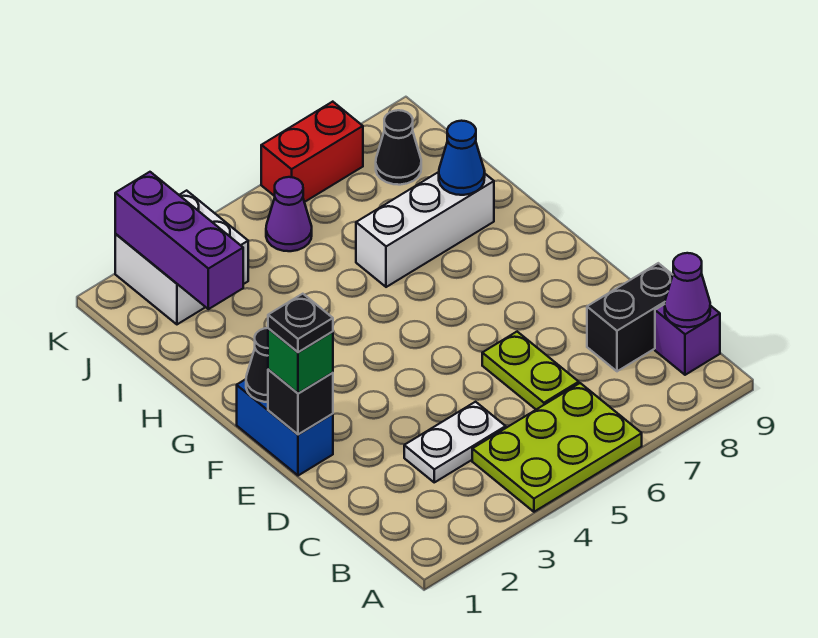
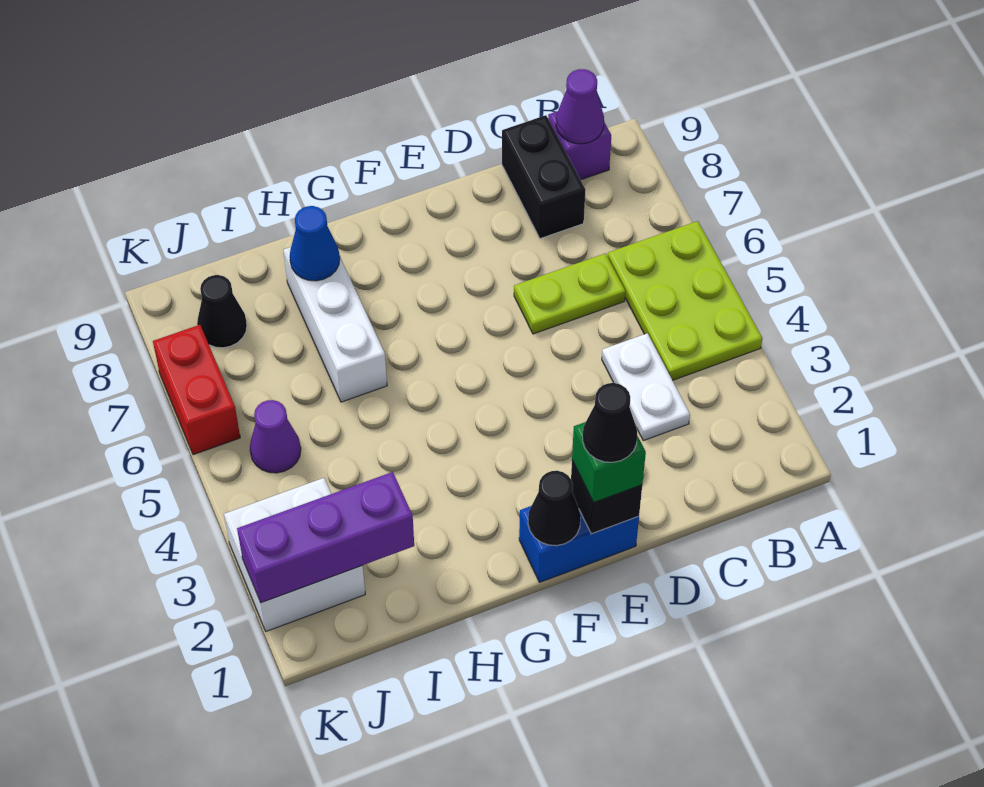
black 1x1 plate [268,294,333,352] -> black 1x1 cone [583,383,637,462]

